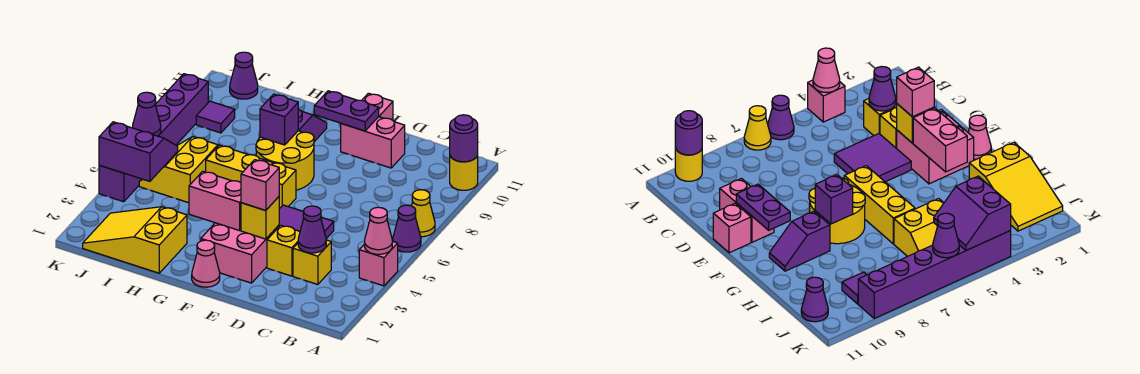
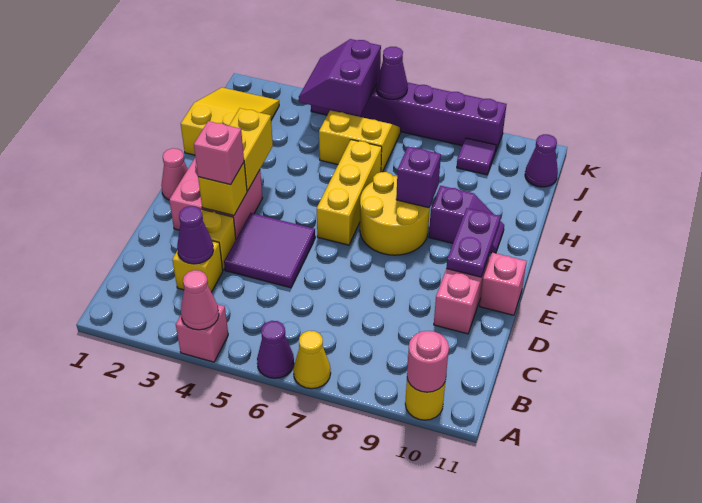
purple 1x1 round brick [450,115,478,162] -> pink 1x1 round brick [407,331,449,392]
pink 1x2 brick [189,171,241,231] -> yellow 1x2 brick [229,108,273,191]
purple 2x2 slope [99,122,178,181] -> purple 2x2 slope turned to [299,39,381,116]

